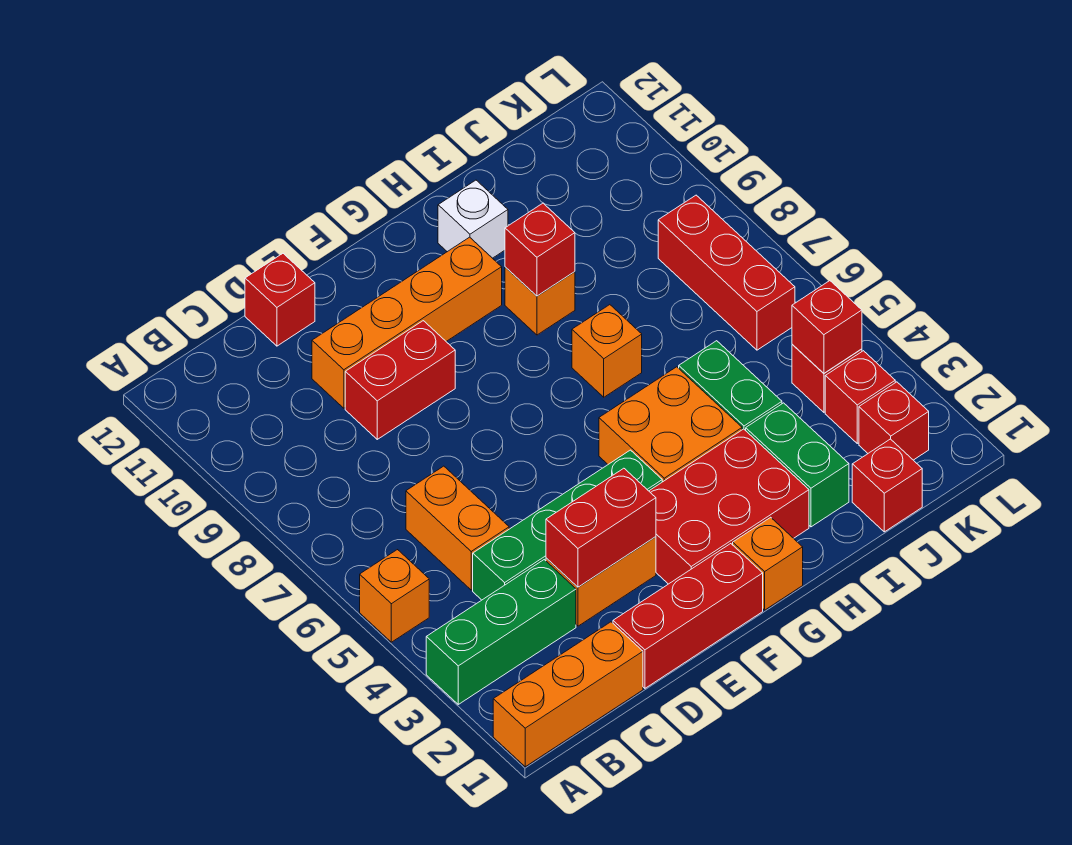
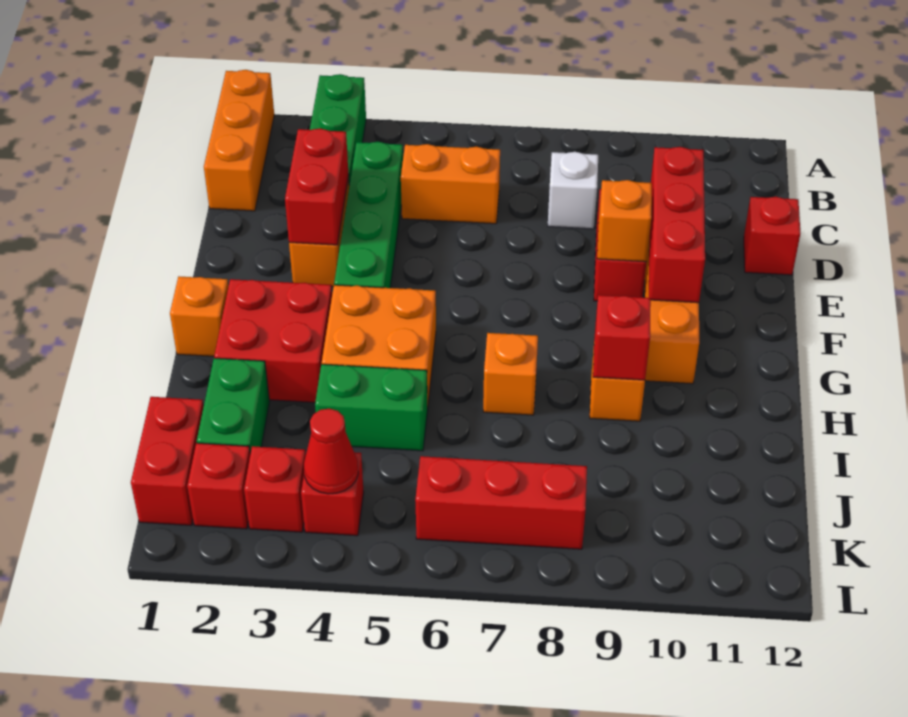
orange 1x1 brick [360,550,429,642] -> orange 1x1 brick moved to [597,180,652,262]
red 1x3 brick [613,544,763,688] -> red 1x3 brick moved to [649,147,705,303]
red 2x3 brick [649,429,809,584] -> red 2x2 brick [214,279,332,403]
white 1x1 brick [438,180,508,258] -> white 1x1 brick moved to [548,152,598,229]
green 1x2 brick [746,403,849,527] -> green 1x2 brick turned to [197,358,270,454]
red 1x1 brick [852,439,922,532] -> red 1x2 brick [131,397,204,525]
red 1x1 brick [792,281,862,373] -> red 1x1 cone [304,409,358,494]

